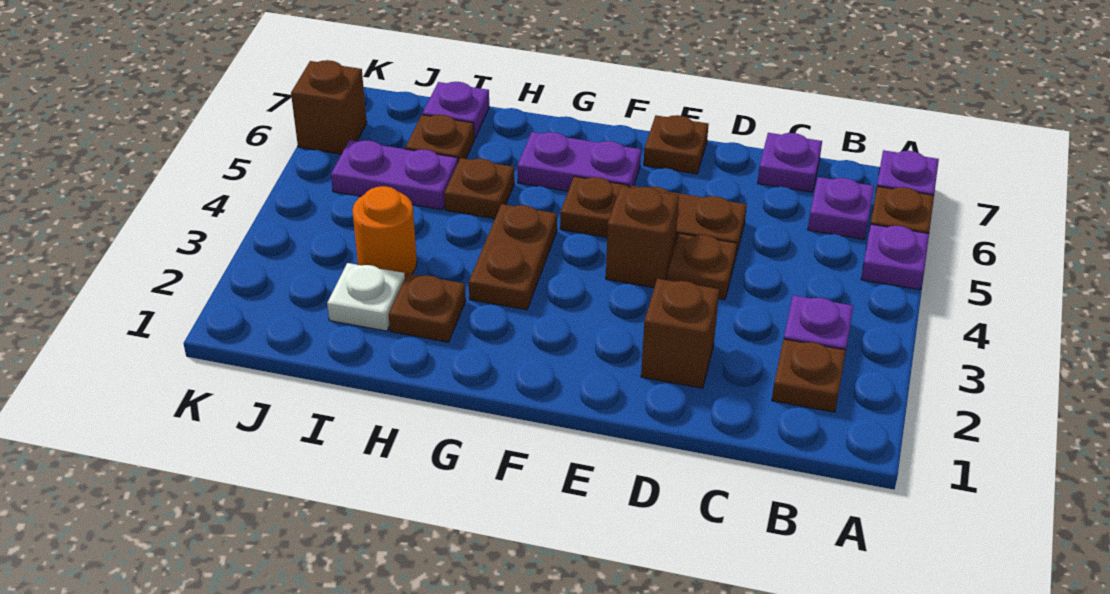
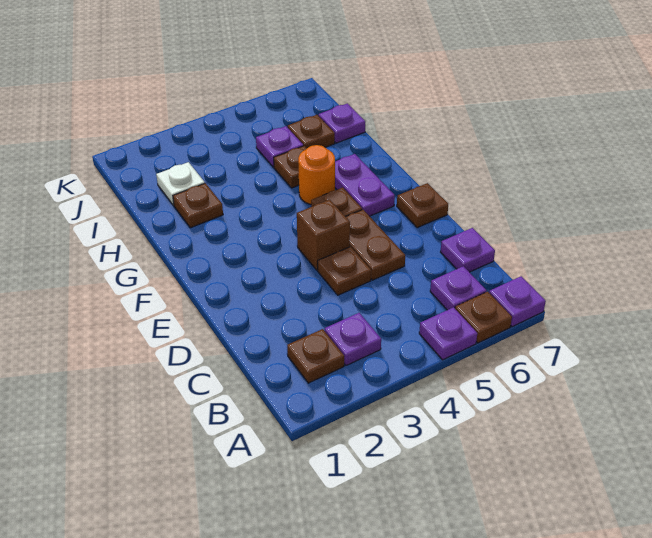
brown 1x1 brick [641,279,719,388] -> none
brown 1x2 plate [469,204,557,310] -> none
orange 1x1 round brick [352,186,417,277] -> orange 1x1 round brick moved to [298,145,335,204]
purple 1x2 plate [331,140,458,210] -> purple 1x1 plate [256,126,303,167]
brown 1x1 brick [291,60,367,154] -> none

